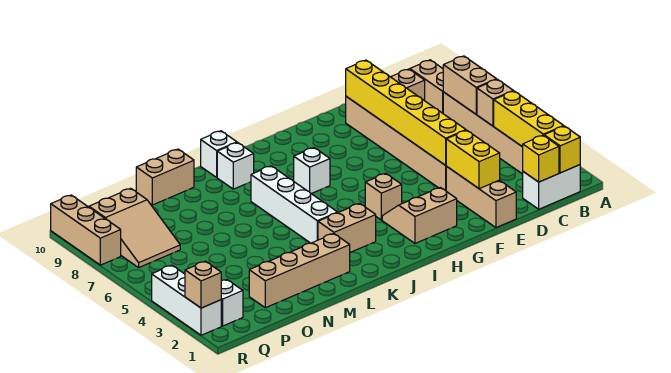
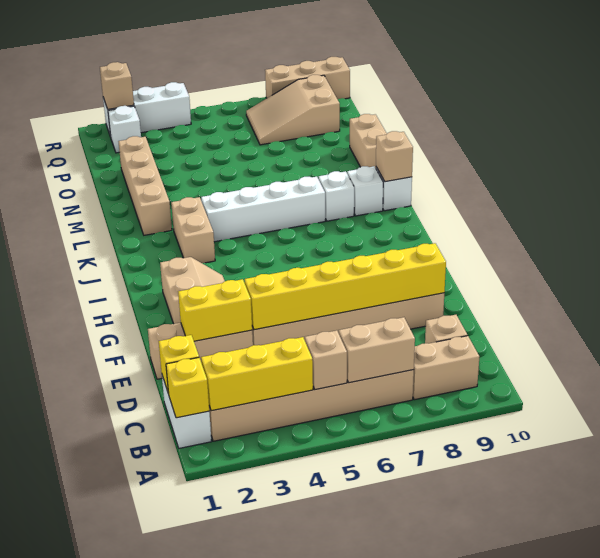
tan 1x1 brick [365,173,402,220] -> tan 1x1 brick moved to [376,131,413,182]
white 1x1 brick [294,148,330,194] -> white 1x1 brick moved to [319,171,354,221]

